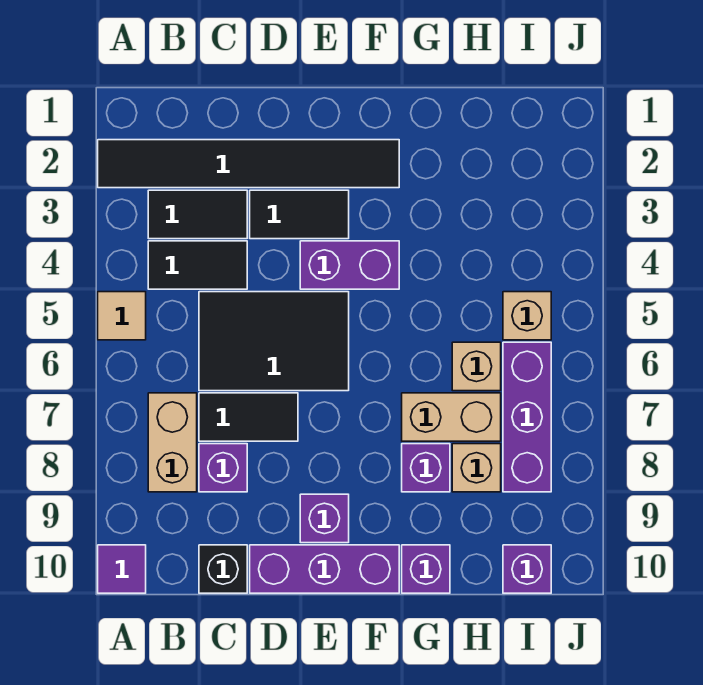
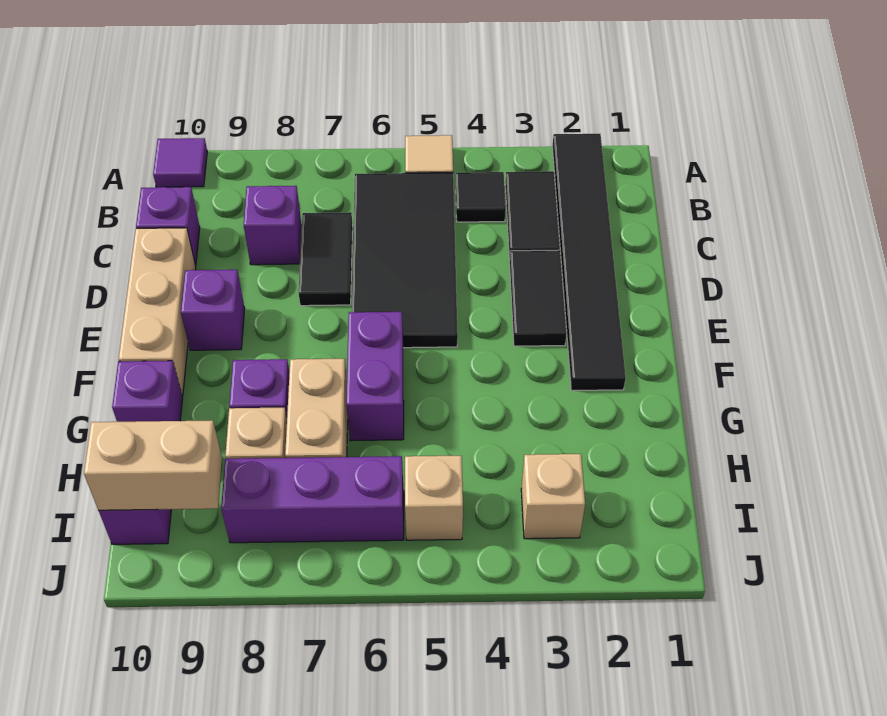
black 1x2 tile [148,241,247,289] -> black 1x1 tile [456,172,506,222]
tan 1x2 brick [148,393,197,492] -> tan 1x2 brick moved to [84,420,222,510]
black 2x3 tile [199,292,349,391] -> black 2x4 tile [352,173,458,348]
black 1x1 brick [199,545,247,593] -> purple 1x1 brick [136,187,200,265]
purple 1x3 brick [250,545,399,593] -> tan 1x3 brick [119,228,196,396]
purple 1x2 brick [300,241,399,289] -> purple 1x2 brick moved to [346,312,404,441]
tan 1x1 brick [452,342,501,391] -> tan 1x1 brick moved to [521,454,585,539]

